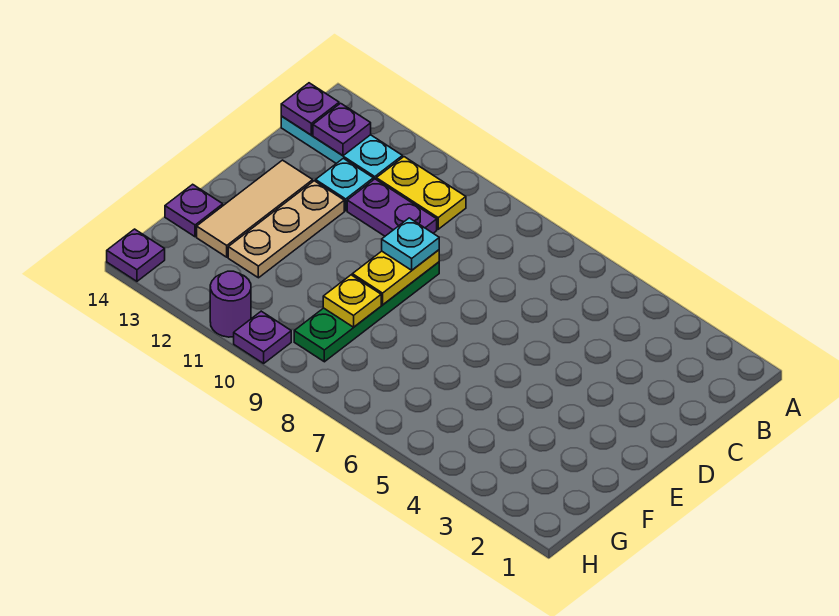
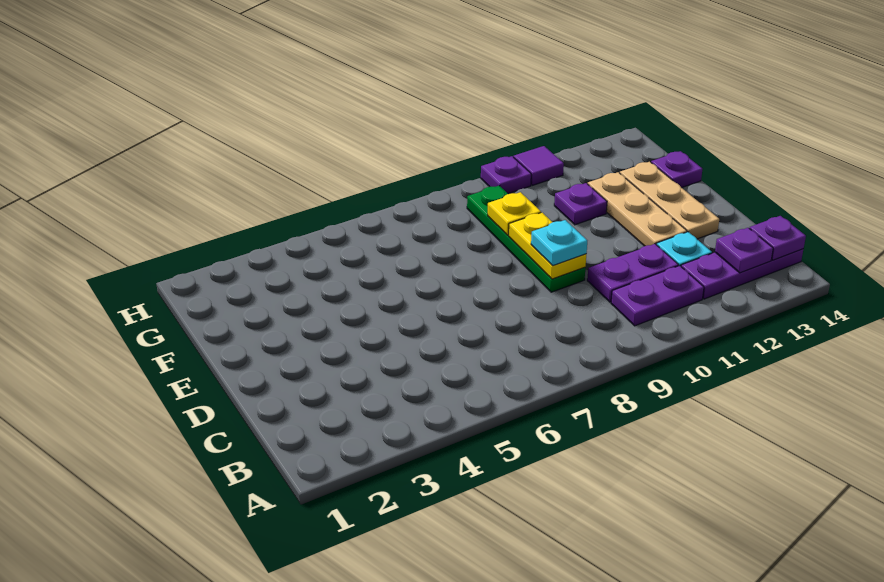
yellow 1x2 plate [376,157,466,229] -> purple 1x2 plate [611,266,704,326]
cyan 1x3 plate [281,116,403,180] -> purple 1x3 plate [681,249,803,299]
tan 1x3 tile [197,160,313,257] -> tan 1x3 plate [620,162,719,239]
purple 1x1 round brick [210,271,251,337] -> purple 1x1 tile [514,146,564,185]
purple 1x1 plate [107,229,165,281] -> purple 1x1 plate moved to [554,183,607,225]

